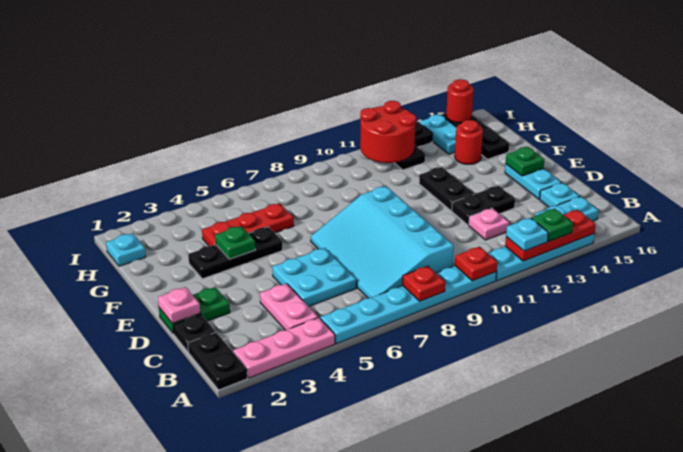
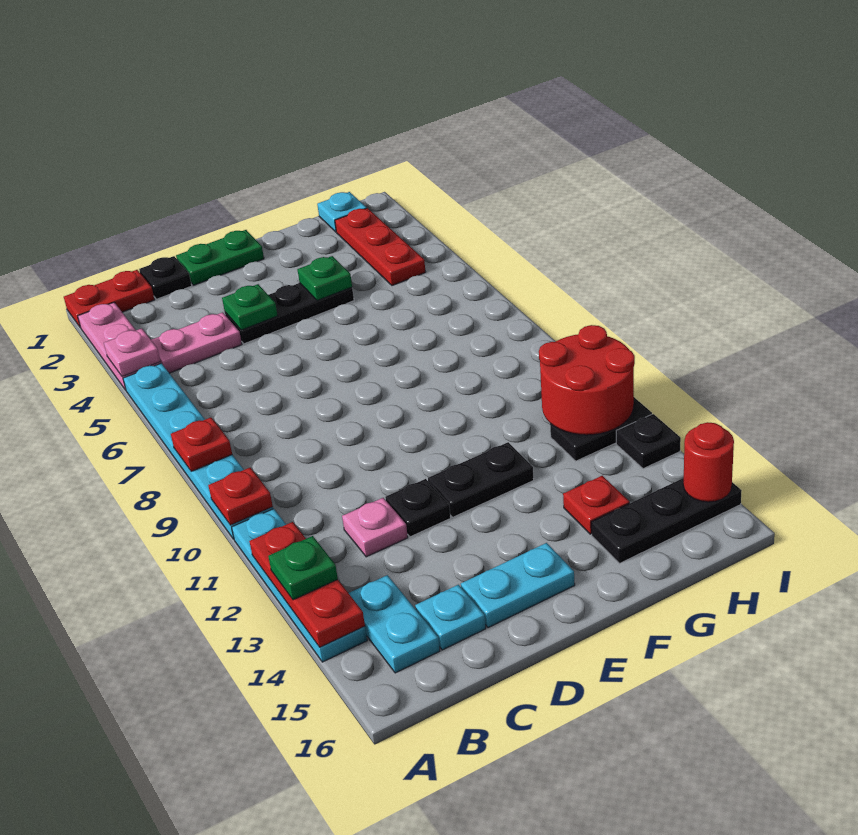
black 1x2 plate [188,332,247,390] -> red 1x2 plate [64,270,155,328]
cyan 1x1 plate [506,218,548,251] -> none
cyan 3x4 slope [311,186,454,298] -> none
cyan 2x2 plate [272,248,357,306] -> none
green 1x2 plate [159,287,230,334] -> green 1x2 plate turned to [176,230,264,285]
pink 1x1 plate [158,287,200,323] -> pink 1x1 plate moved to [104,328,160,377]
black 1x2 plate [452,186,515,225] -> black 1x1 plate [385,479,451,537]
green 1x1 plate [506,147,544,176] -> green 1x1 plate moved to [222,284,278,330]
black 1x3 plate [188,227,283,279] -> black 1x3 plate turned to [225,283,354,344]
red 1x3 plate [202,203,294,247] -> red 1x3 plate moved to [335,208,426,286]
red 1x1 round brick [455,120,483,164] -> red 1x1 plate [563,476,630,534]
cyan 1x2 plate [419,115,457,154] -> none

